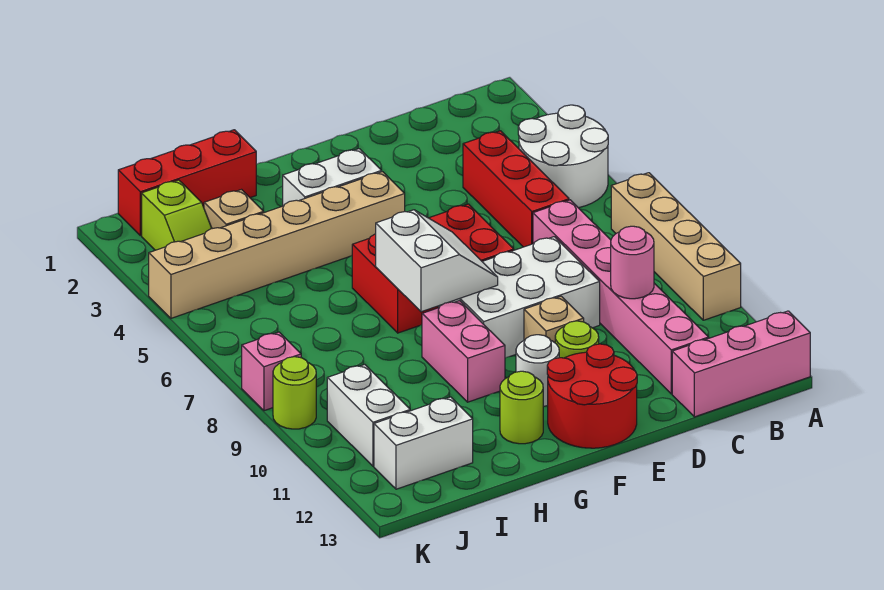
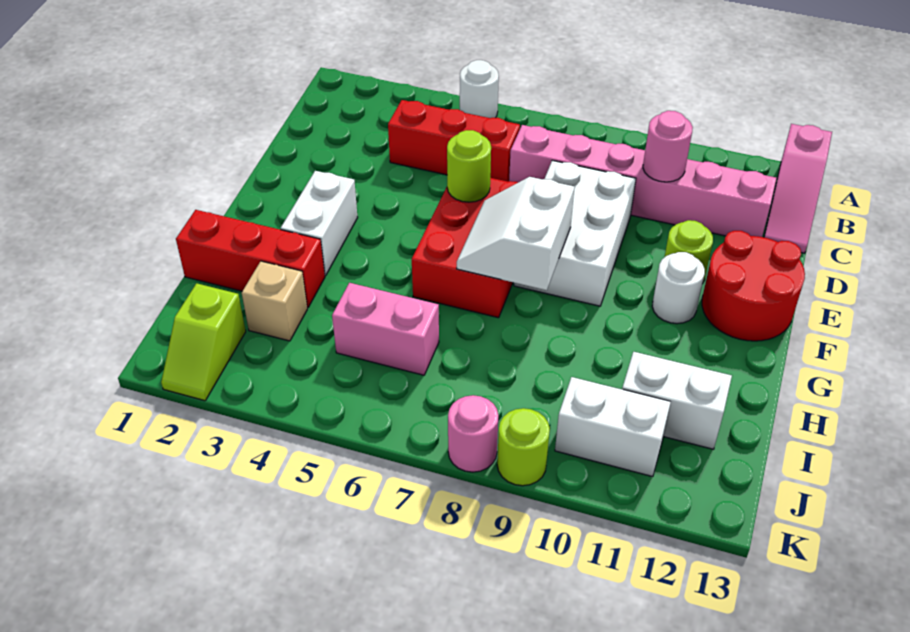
white 2x2 round brick [518,105,608,208] -> white 1x1 round brick [460,60,499,118]
tan 1x4 brick [611,173,741,320] -> none
pink 1x3 brick [672,311,810,417] -> pink 1x3 slope [764,124,832,253]
tan 1x1 brick [524,296,584,343] -> none
tan 1x6 brick [149,172,405,318] -> none
white 2x2 slope [376,210,498,312] -> white 2x2 slope turned to [457,177,575,290]
pink 1x2 brick [422,301,505,402] -> pink 1x2 brick moved to [332,283,439,375]
lime 1x1 round brick [500,371,543,444] -> lime 1x1 round brick moved to [447,130,491,202]
red 1x3 brick [118,130,256,236] -> red 1x3 brick turned to [176,210,325,308]
white 1x2 brick [374,397,473,489] -> white 1x2 brick turned to [622,352,732,449]
lime 1x2 slope [142,180,212,250] -> lime 1x2 slope turned to [161,283,246,401]
pink 1x1 brick [242,332,301,411] -> pink 1x1 round brick [448,395,499,472]

